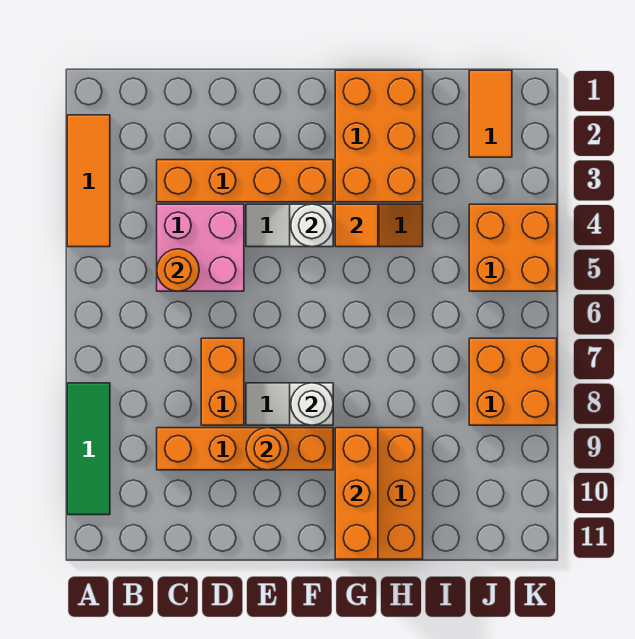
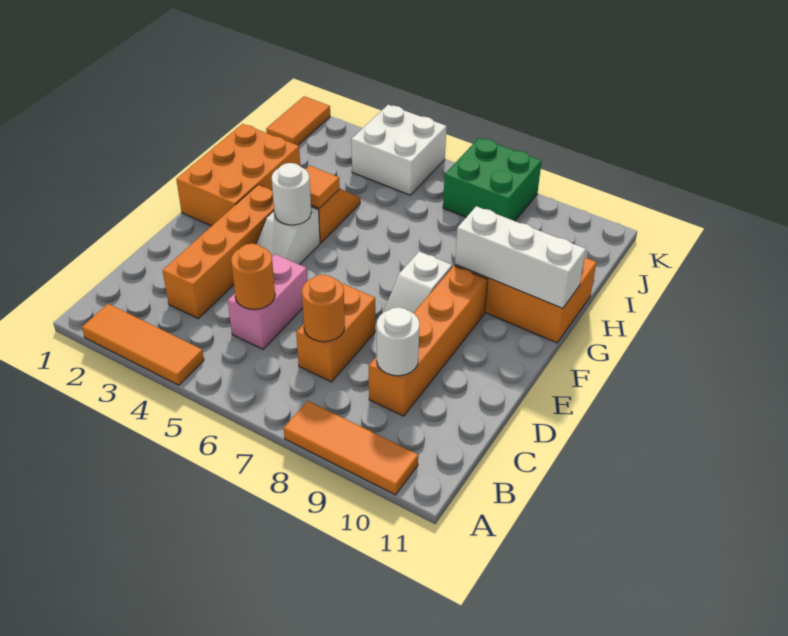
green 1x3 tile [67,383,110,515] -> orange 1x3 tile [284,401,418,495]
pink 2x2 brick [157,204,244,291] -> pink 1x2 brick [228,254,307,349]
orange 1x2 brick [201,338,244,425] -> orange 1x2 brick turned to [296,283,375,382]
orange 1x1 round brick [246,428,289,470] -> orange 1x1 round brick moved to [302,275,345,342]
white 1x1 round brick [291,383,333,425] -> white 1x1 round brick moved to [377,307,420,376]
orange 2x3 brick [335,70,423,202] -> orange 2x3 brick turned to [176,124,300,226]
orange 1x3 brick [335,428,378,559] -> white 1x3 brick [455,206,586,308]
orange 1x2 tile [469,70,512,157] -> orange 1x2 tile turned to [266,96,330,145]
orange 2x2 brick [469,204,557,291] -> white 2x2 brick [351,105,447,195]
orange 2x2 brick [469,338,557,425] -> green 2x2 brick [443,138,542,221]

